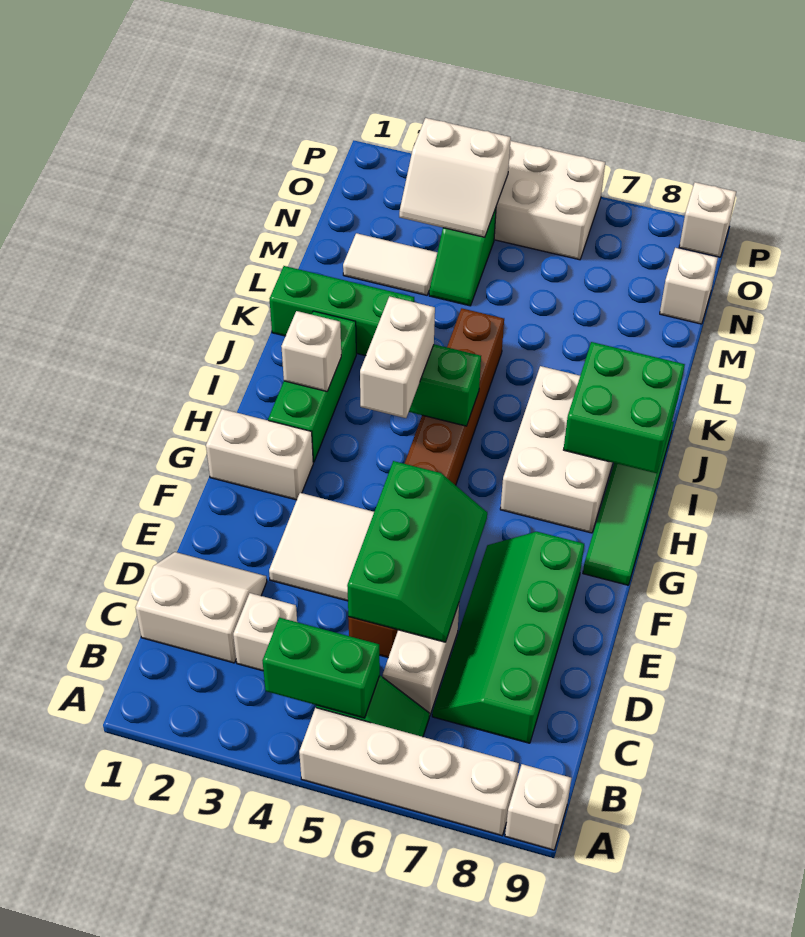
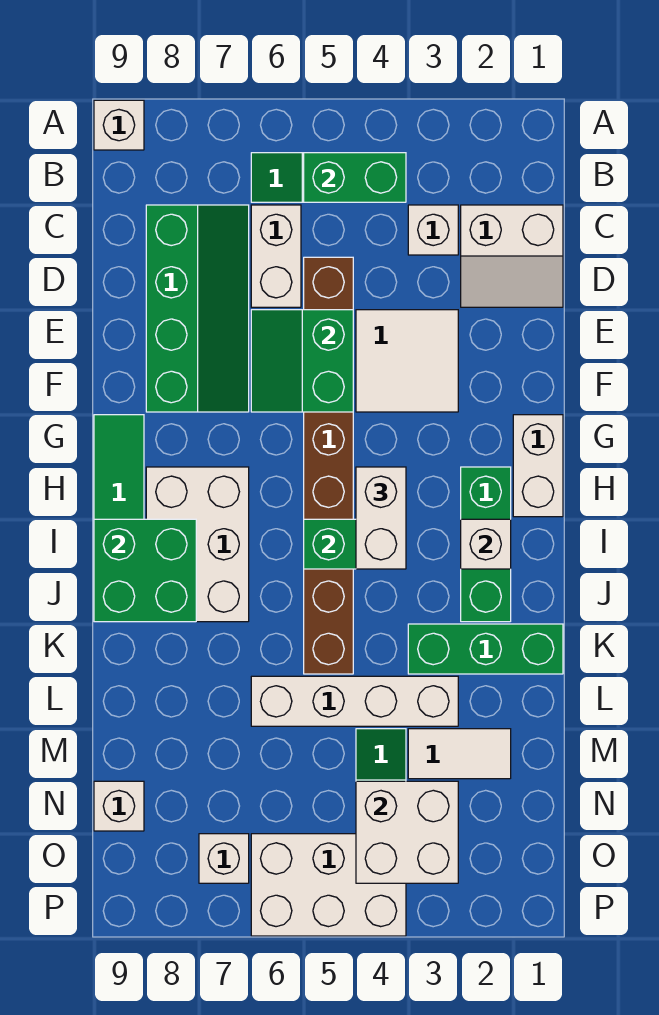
white 1x4 brick [299,708,519,836] -> white 1x4 brick moved to [251,676,458,726]
green 2x3 slope [347,461,487,642] -> green 2x2 slope [251,310,353,412]
white 1x2 brick [206,409,313,500] -> white 1x2 brick turned to [513,415,563,517]
white 2x2 slope [399,118,511,237] -> white 2x2 brick [356,781,458,883]
white 1x1 brick [679,182,736,257] -> white 1x1 brick moved to [199,834,249,883]

